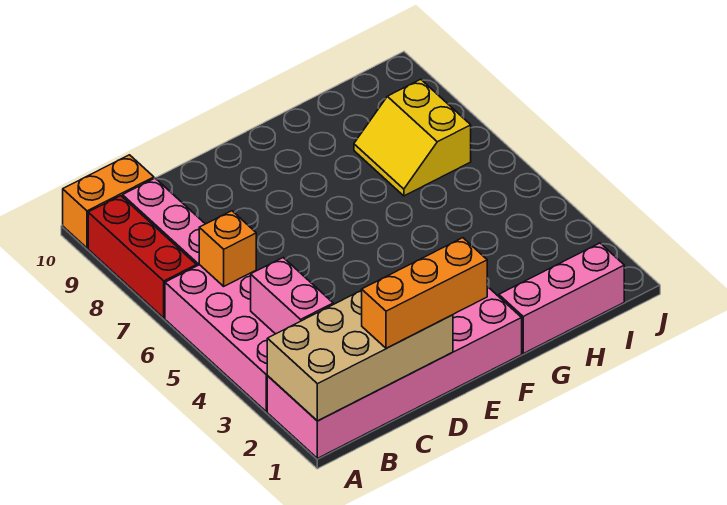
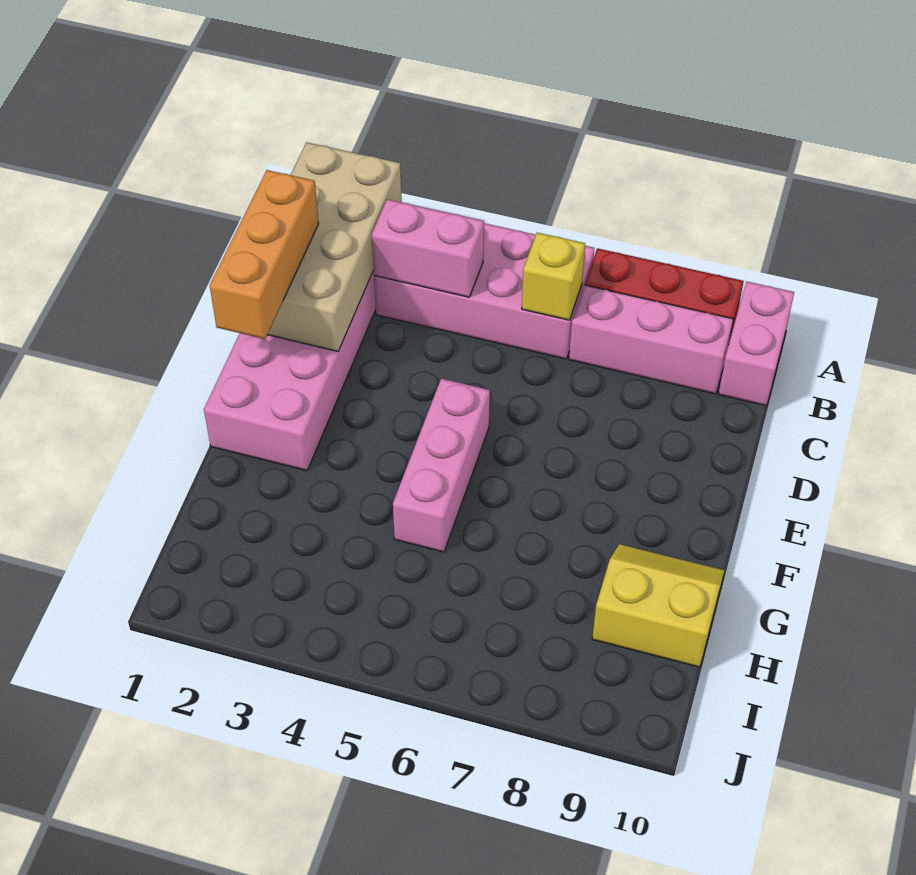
orange 1x2 brick [63,155,154,248] -> pink 1x2 brick [719,281,794,406]
orange 1x1 brick [199,211,256,286] -> yellow 1x1 brick [522,233,585,320]
pink 1x3 brick [499,243,624,354] -> pink 1x3 brick moved to [393,379,490,552]
yellow 2x2 slope [354,79,471,196] -> yellow 2x2 slope moved to [592,544,724,667]

